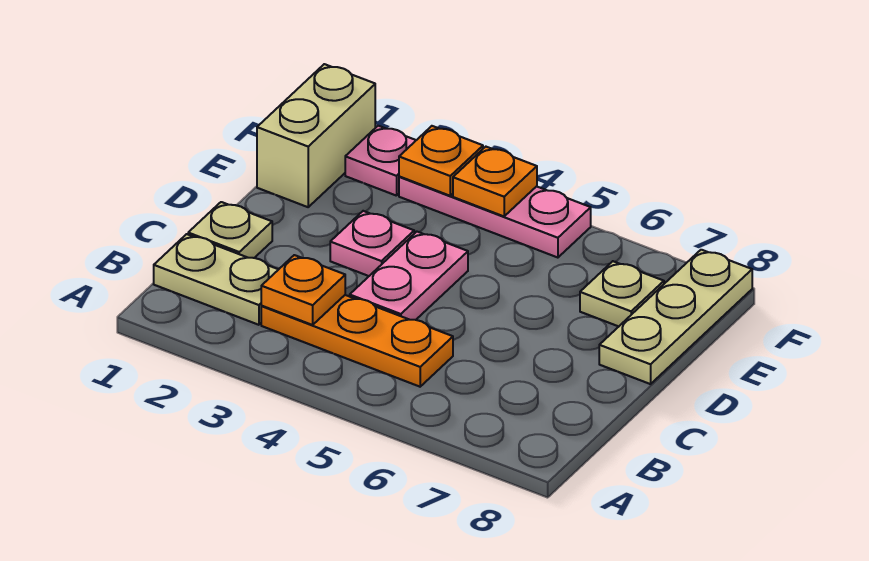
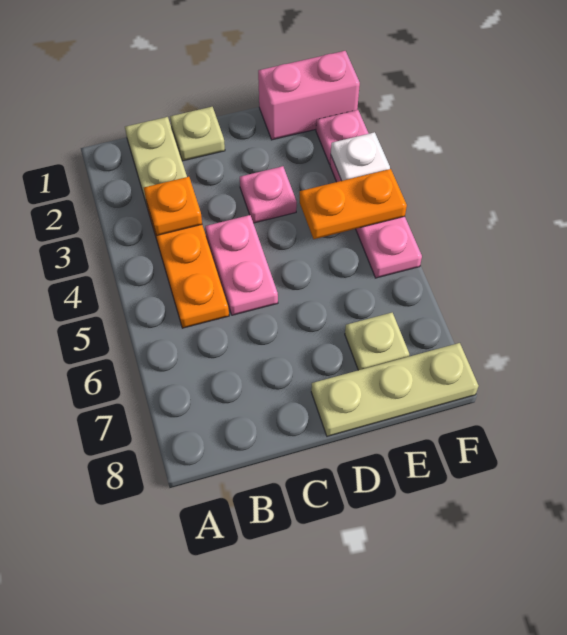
pink 1x2 plate [350,232,468,320] -> pink 1x2 plate turned to [205,215,278,315]
tan 1x2 brick [257,64,375,207] -> pink 1x2 brick [258,51,360,140]
orange 1x1 plate [399,126,483,196] -> white 1x1 plate [331,132,390,181]
orange 1x1 plate [453,147,537,216] -> orange 1x2 plate [300,169,407,239]

